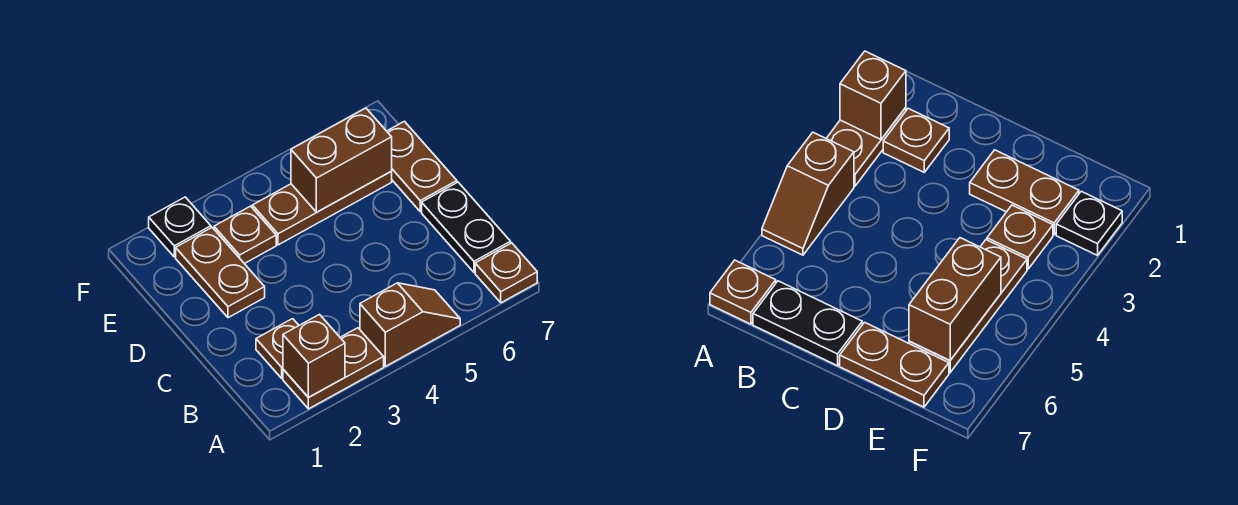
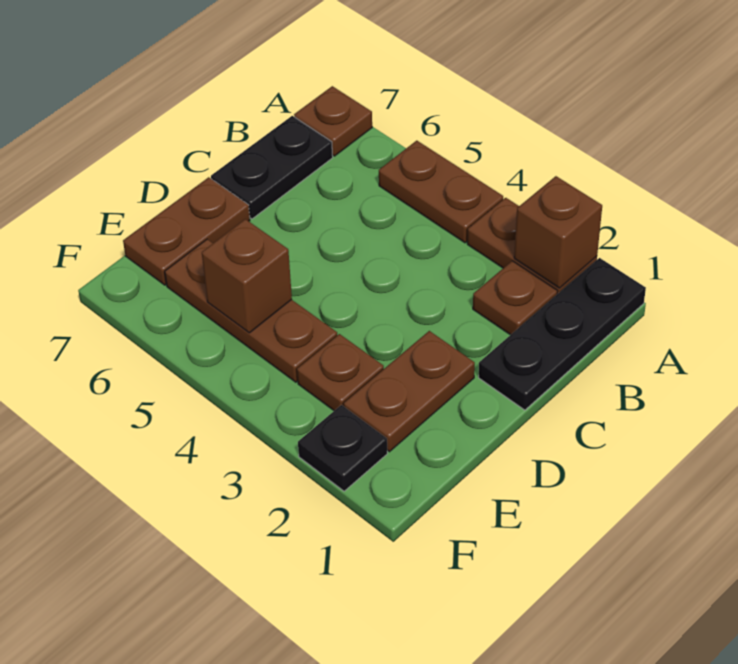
none -> black 1x3 plate [479,258,646,410]
brown 1x2 slope [360,283,460,366] -> brown 1x2 plate [379,141,503,243]
brown 1x2 brick [291,108,392,212] -> brown 1x1 brick [202,219,292,333]

